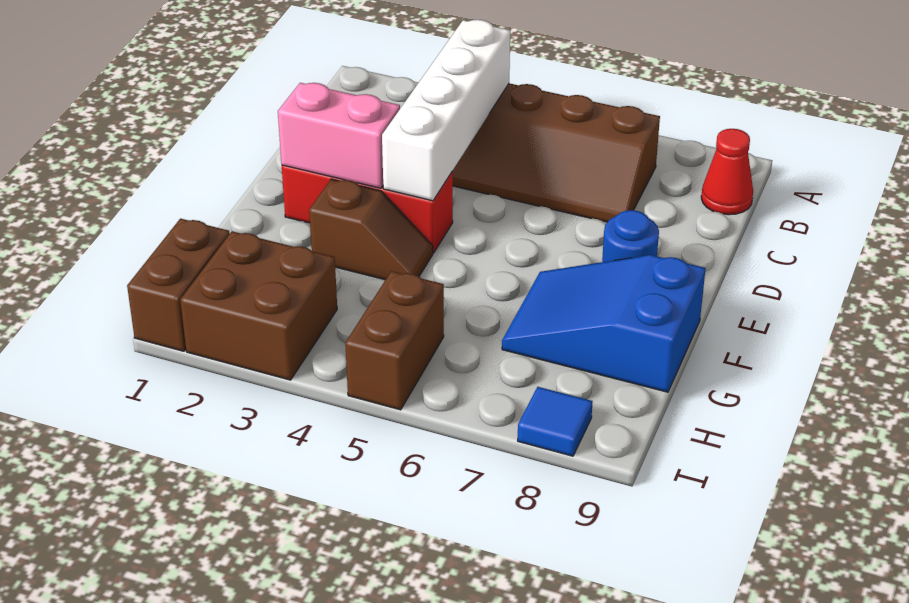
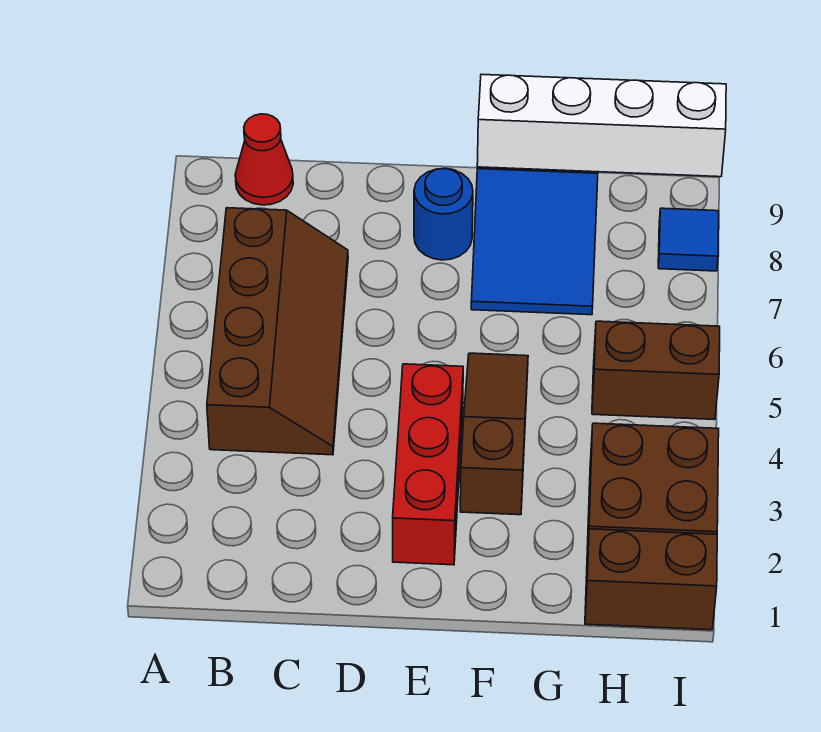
white 1x4 brick [382,20,510,201] -> white 1x4 brick moved to [477,74,726,177]
pink 1x2 brick [278,83,400,188] -> none
brown 1x2 slope [309,179,433,280] -> brown 1x3 slope [460,353,528,515]

